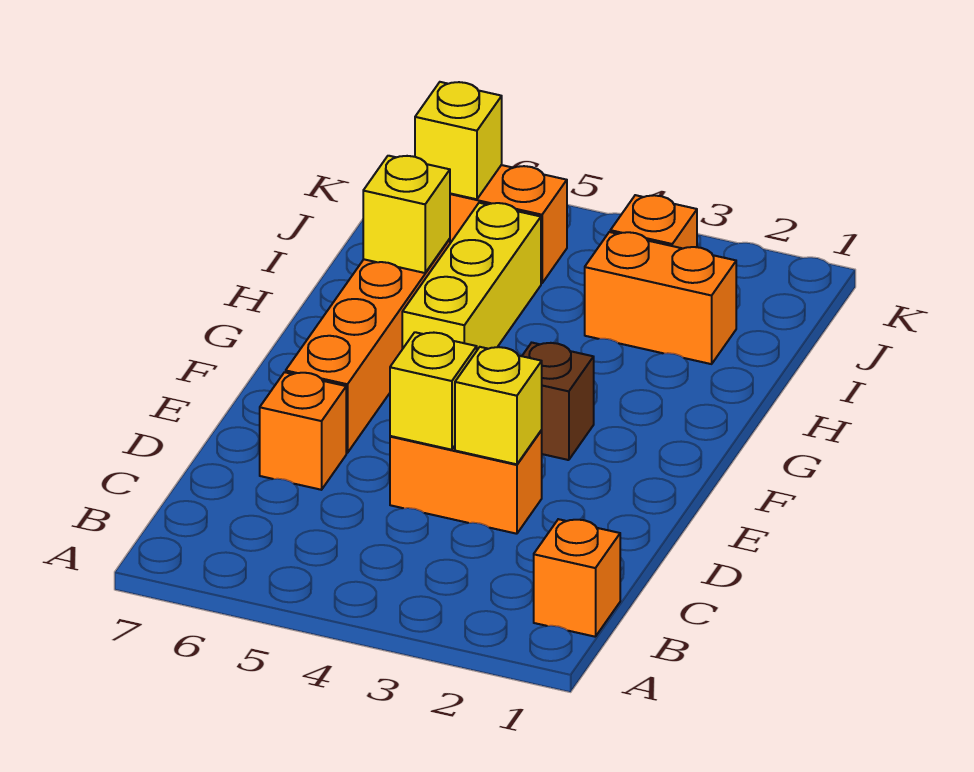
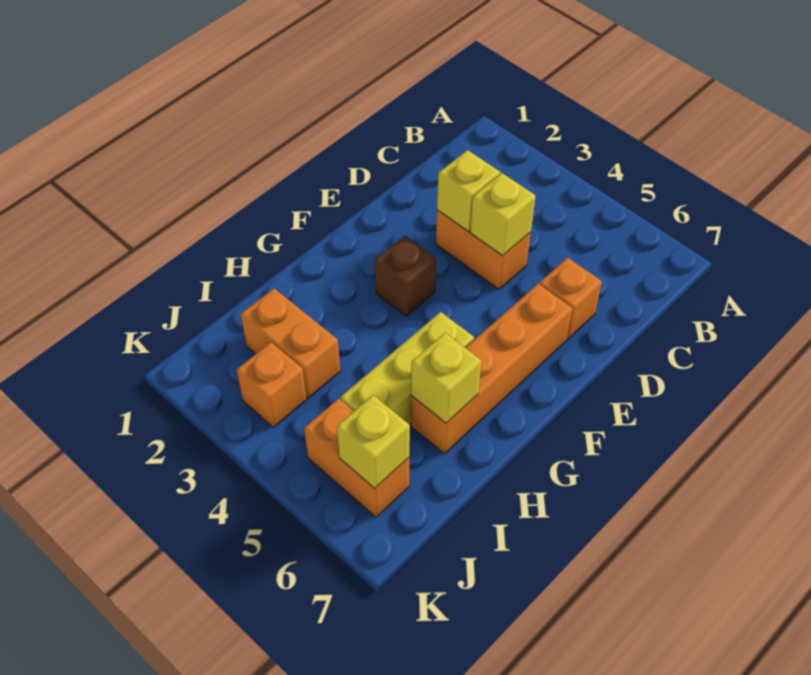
orange 1x1 brick [534,519,620,637] -> none

